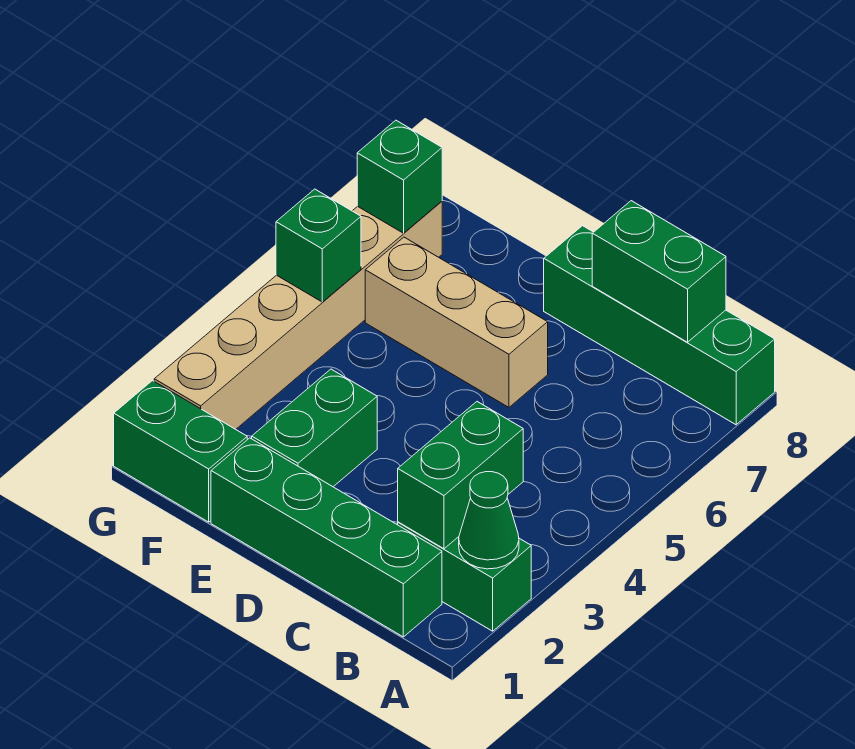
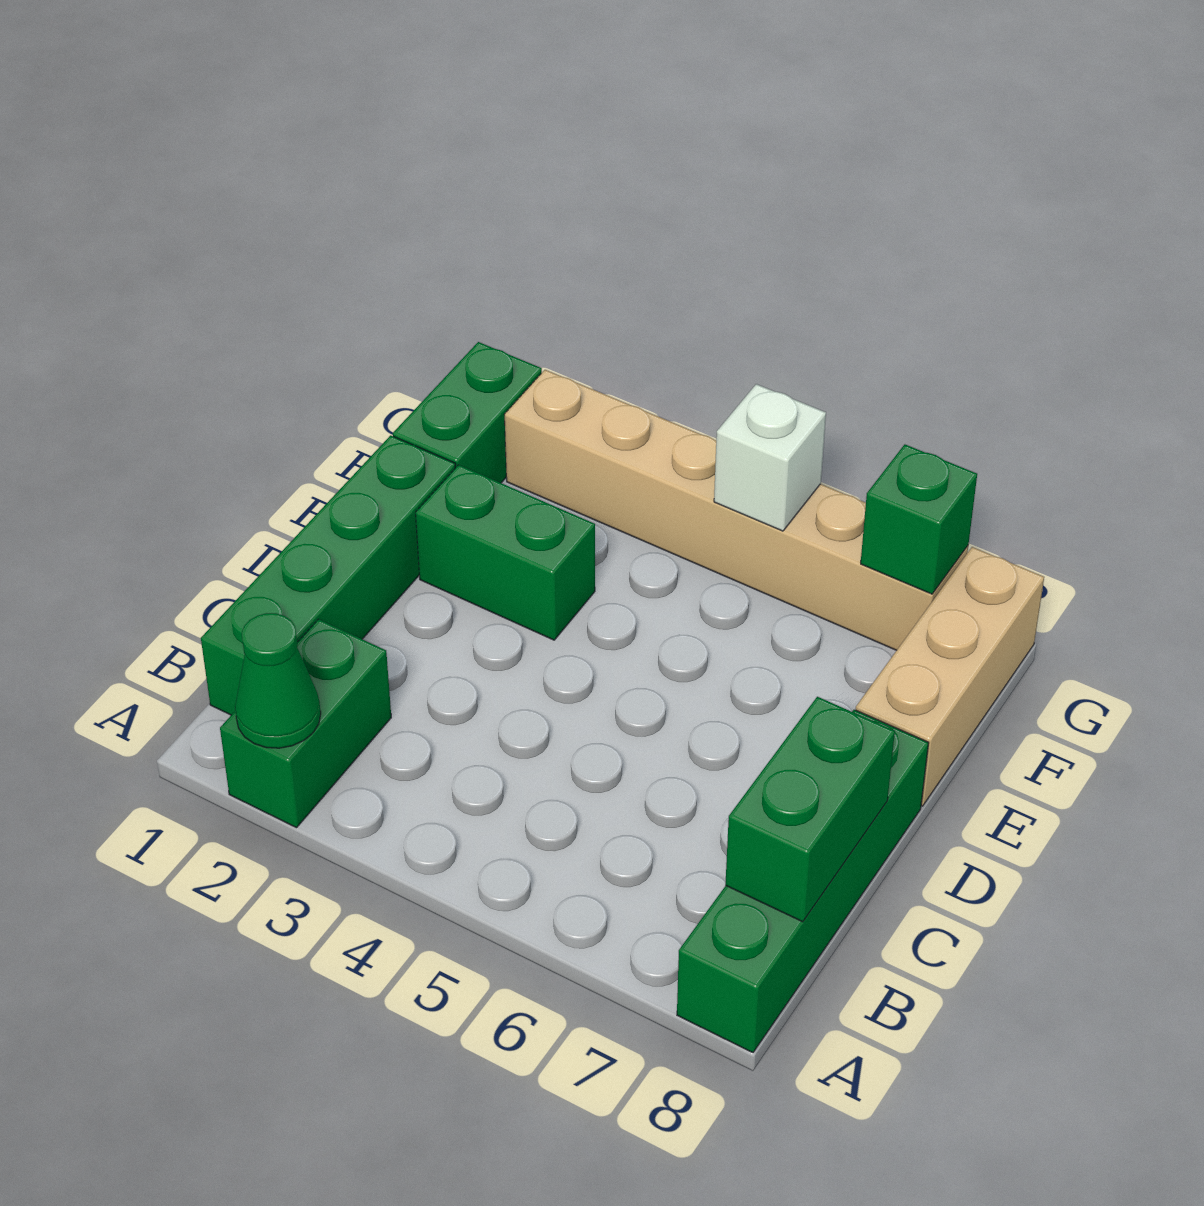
green 1x2 brick [398,402,523,549] -> none
tan 1x3 brick [365,237,548,407] -> tan 1x3 brick moved to [856,547,1044,806]
green 1x1 brick [276,189,361,302] -> white 1x1 brick [714,384,826,531]

